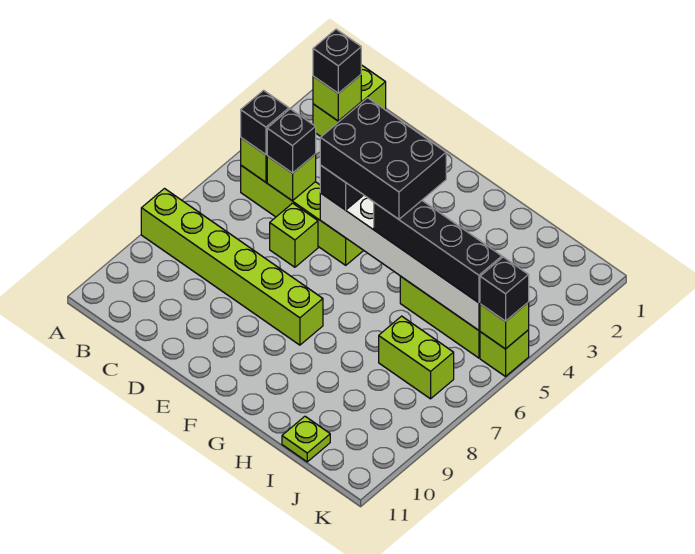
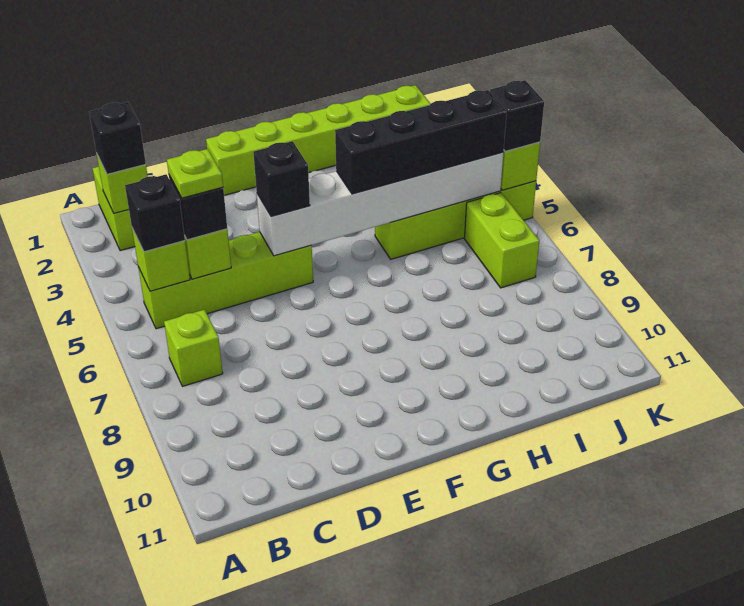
lime 1x6 brick [141,189,323,345] -> lime 1x6 brick moved to [206,85,430,195]
lime 1x1 brick [270,203,318,267] -> lime 1x1 brick moved to [164,310,223,386]
black 2x3 brick [320,98,446,219] -> none
lime 1x2 brick [379,316,454,399] -> lime 1x2 brick turned to [465,193,539,288]
lime 1x1 plate [282,416,330,462] -> lime 1x1 plate moved to [167,149,223,198]

